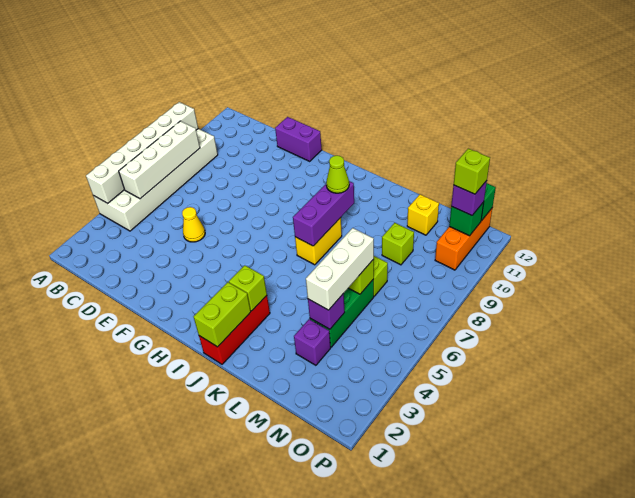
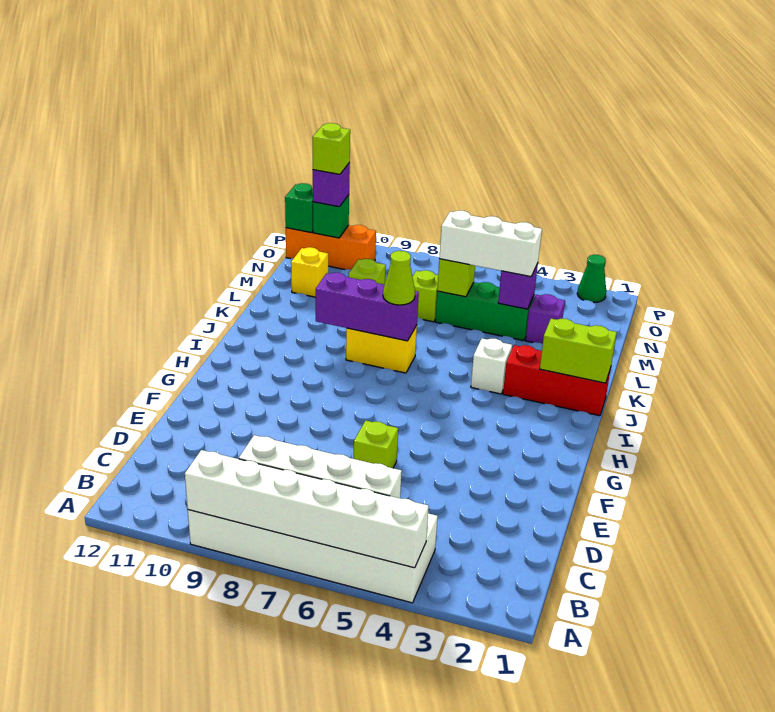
yellow 1x1 cone [182,207,205,242] -> none
purple 1x2 brick [275,117,322,161] -> none
lime 1x1 brick [229,265,267,311] -> lime 1x1 brick moved to [353,420,398,468]
none -> white 1x1 brick [471,338,512,394]
lime 1x1 cone [326,155,349,193] -> lime 1x1 cone moved to [383,251,415,305]
none -> green 1x1 cone [577,255,606,303]

